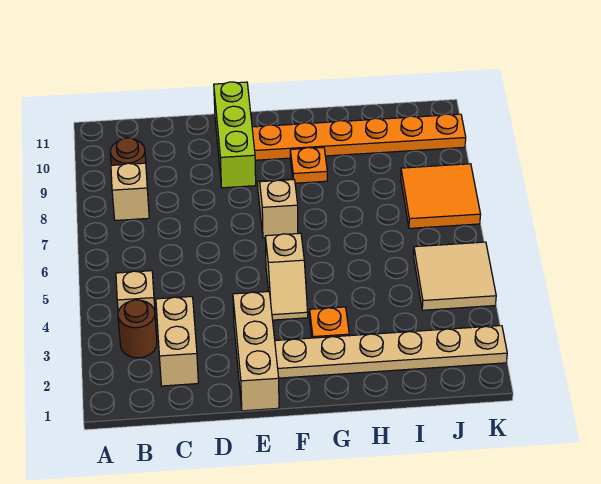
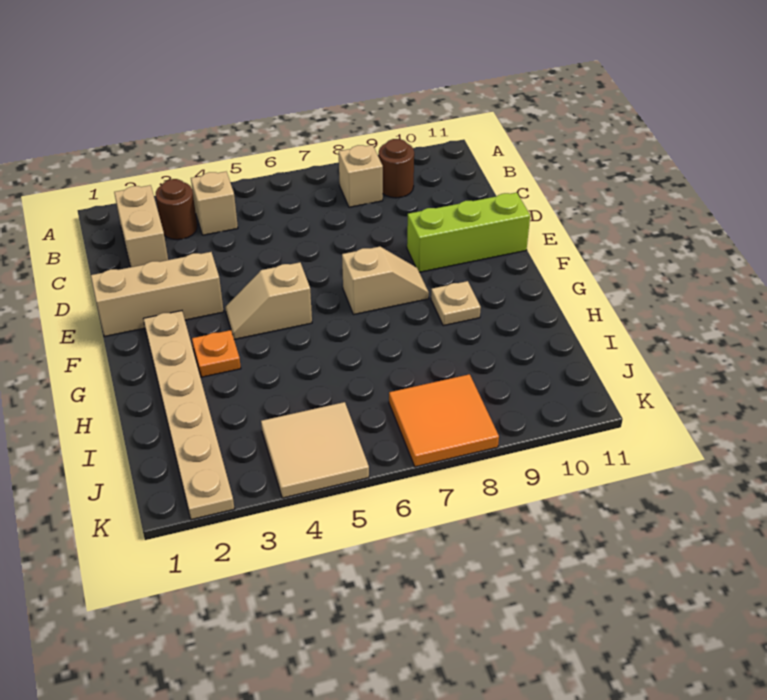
tan 1x2 brick [156,297,198,386] -> tan 1x2 brick turned to [114,185,168,267]
orange 1x6 plate [252,114,466,160] -> none
orange 1x1 plate [290,147,327,183] -> tan 1x1 plate [431,281,481,326]

